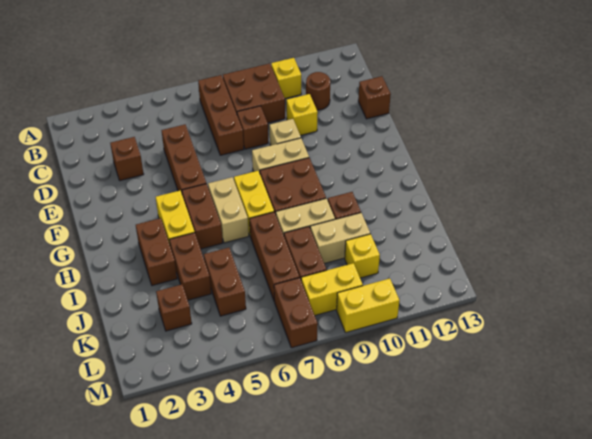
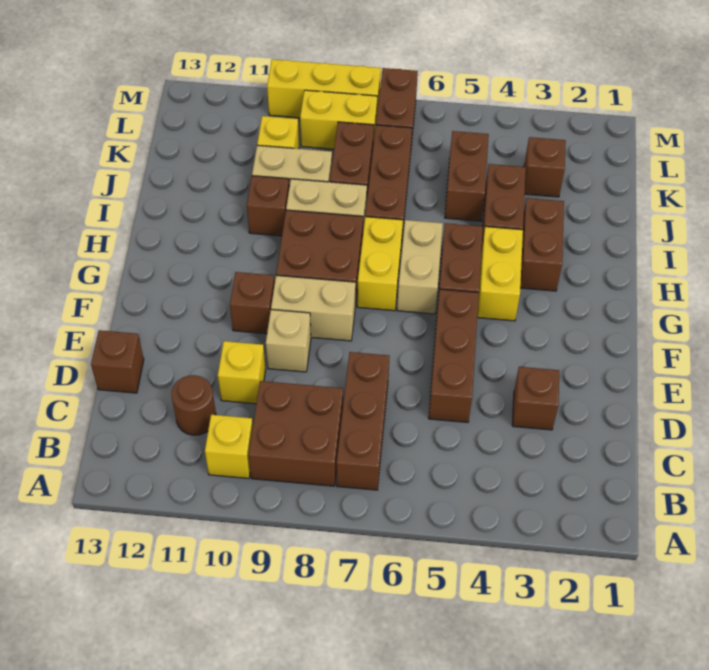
brown 1x1 brick [237,106,268,149] -> brown 1x1 brick moved to [230,272,275,334]
yellow 1x2 brick [337,279,399,333] -> yellow 1x3 brick [267,59,381,118]

